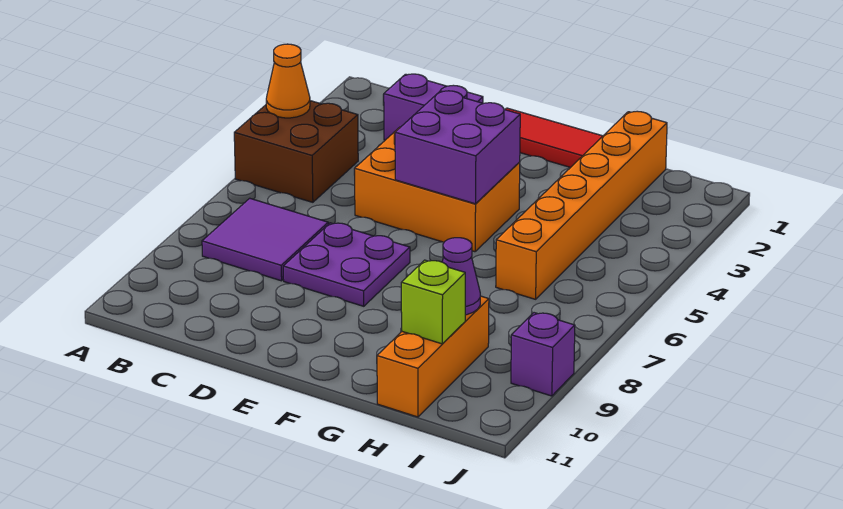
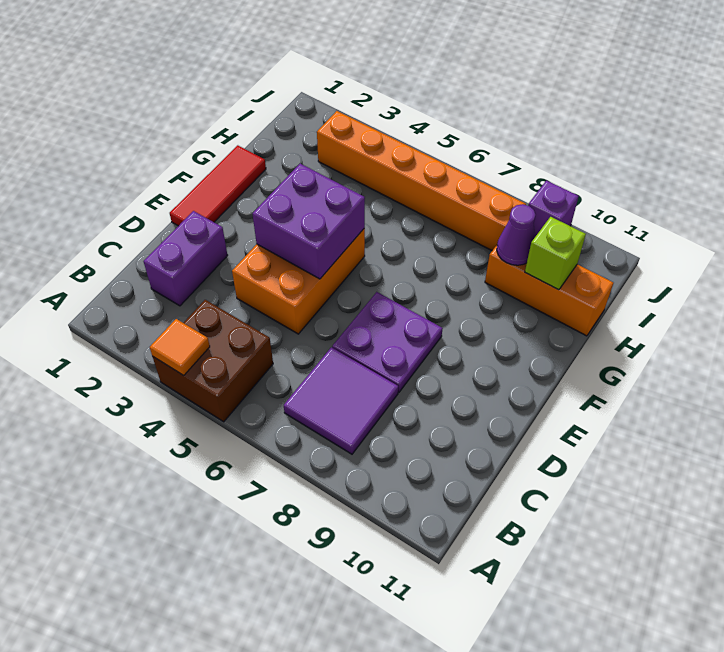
orange 1x1 cone [266,44,310,118] -> orange 1x1 tile [150,319,210,375]
orange 1x6 brick [496,111,667,299] -> orange 1x6 brick moved to [317,111,526,251]

